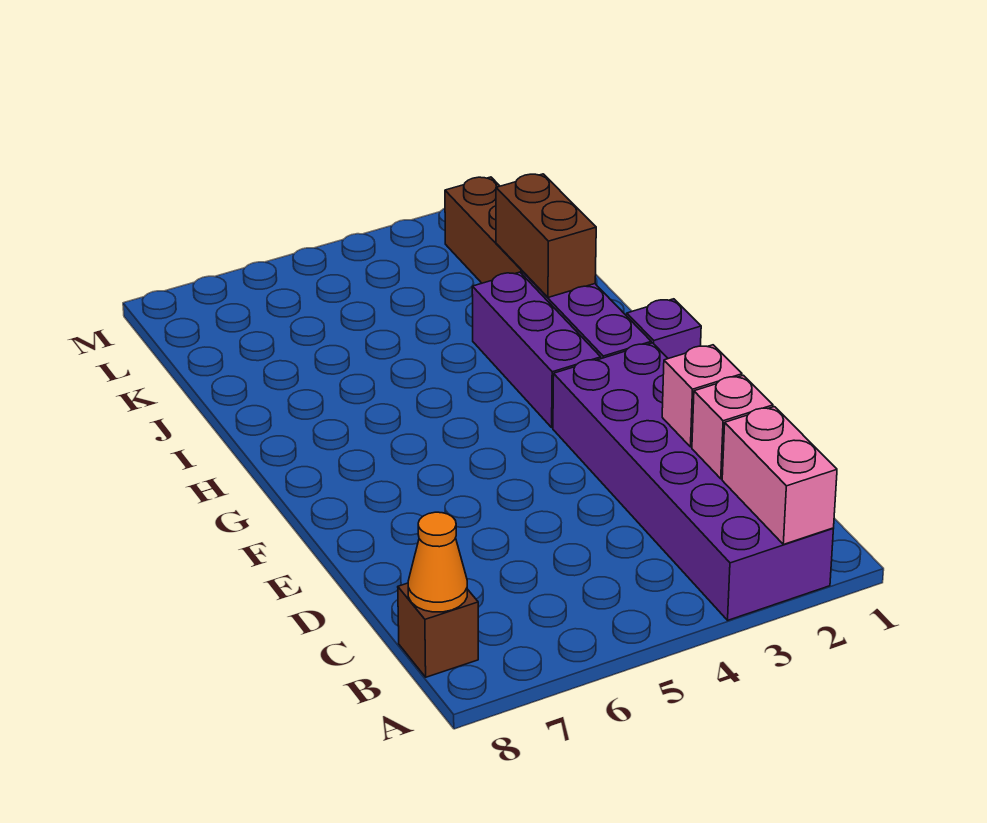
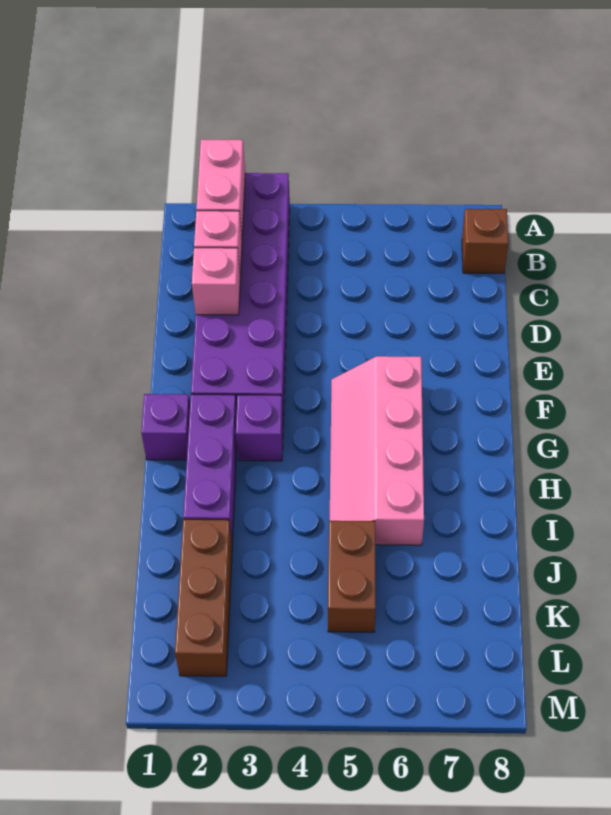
orange 1x1 cone [408,512,467,612] -> none
none -> pink 2x4 slope [330,356,424,545]
purple 1x3 brick [472,272,601,428] -> purple 1x1 brick [236,395,283,461]
brown 1x2 brick [496,174,596,297] -> brown 1x2 brick moved to [328,521,376,632]

